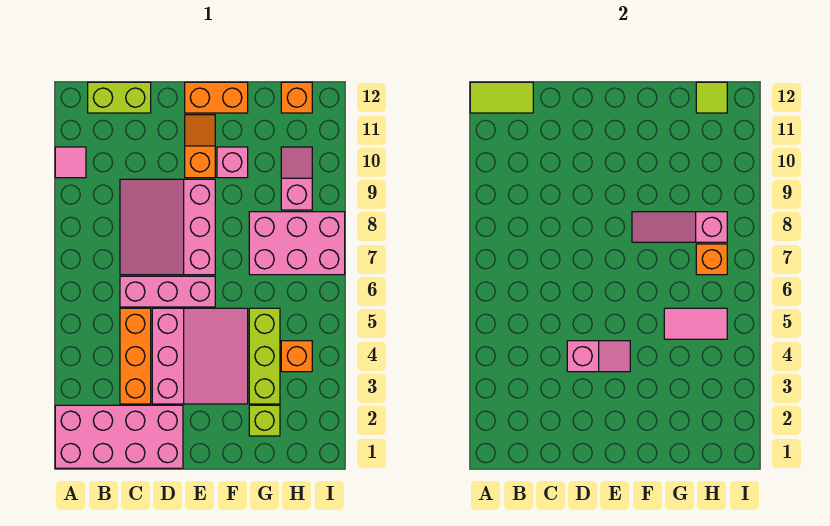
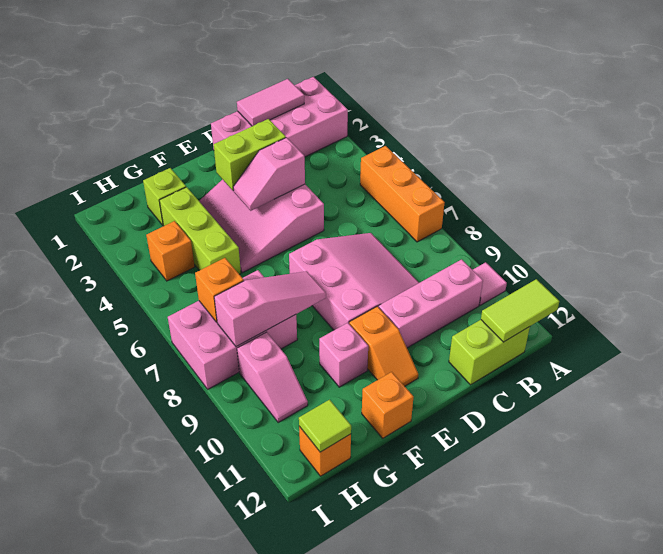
orange 1x3 brick [120,308,151,404] -> orange 1x3 brick moved to [360,146,445,242]
pink 1x3 brick [120,276,215,307] -> pink 1x3 brick moved to [379,259,483,348]
none -> lime 1x2 brick [214,119,286,191]
orange 1x2 brick [185,82,248,113] -> orange 1x1 brick [362,372,413,438]
pink 1x2 tile [664,308,727,339] -> pink 1x2 tile moved to [237,79,304,126]

